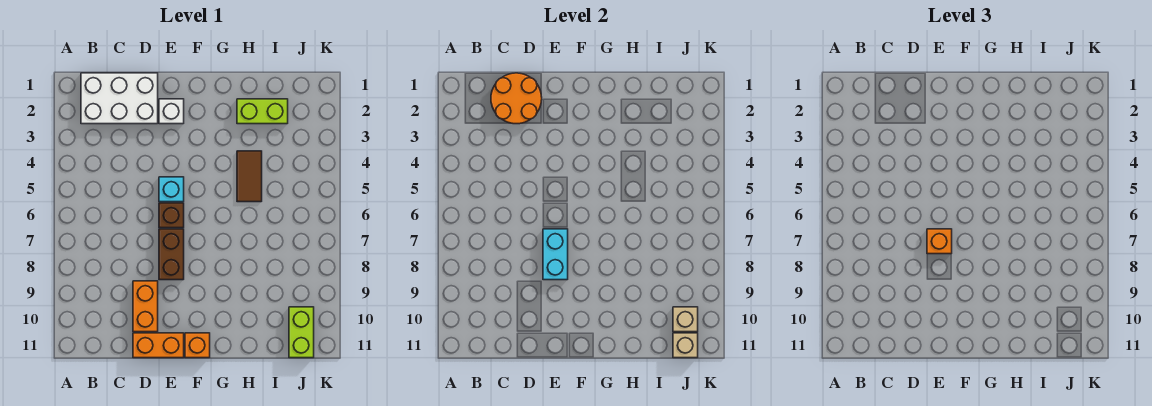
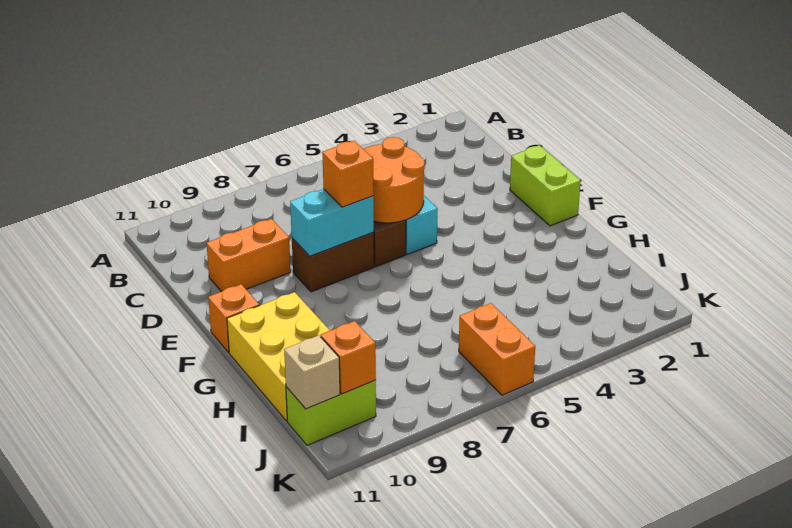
white 2x3 brick [81,73,158,124] -> none
orange 2x2 round brick [491,73,542,124] -> orange 2x2 round brick moved to [364,137,425,223]
orange 1x2 brick [133,333,184,358] -> orange 1x2 brick moved to [459,303,535,395]
white 1x1 brick [159,99,184,124] -> none
none -> yellow 2x3 brick [227,292,330,421]
lime 1x2 brick [237,99,288,124] -> lime 1x2 brick moved to [510,145,581,226]
brown 1x2 tile [237,151,262,202] -> none
tan 1x1 brick [673,307,698,332] -> orange 1x1 brick [321,321,376,394]

